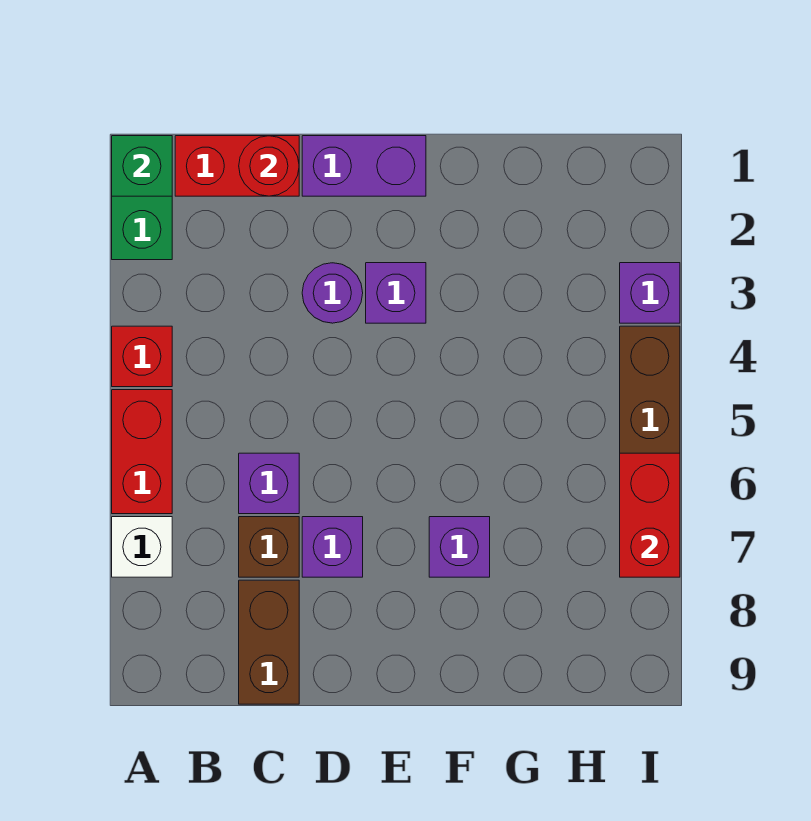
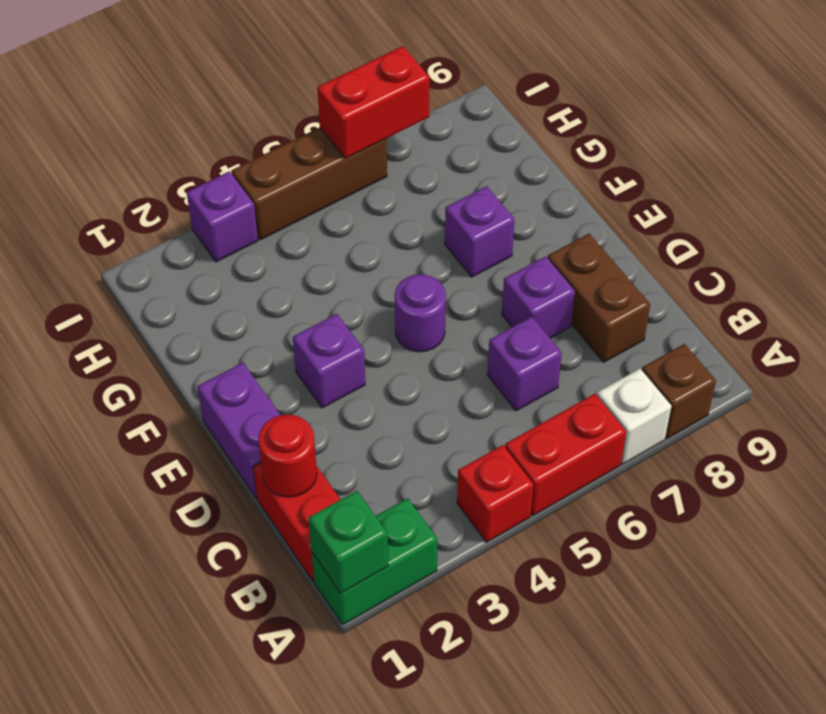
brown 1x1 brick [239,517,299,577] -> brown 1x1 brick moved to [642,344,716,439]
brown 1x2 brick [239,580,299,704] -> brown 1x2 brick turned to [548,234,650,362]
purple 1x1 round brick [302,263,363,323] -> purple 1x1 round brick moved to [395,274,446,352]

